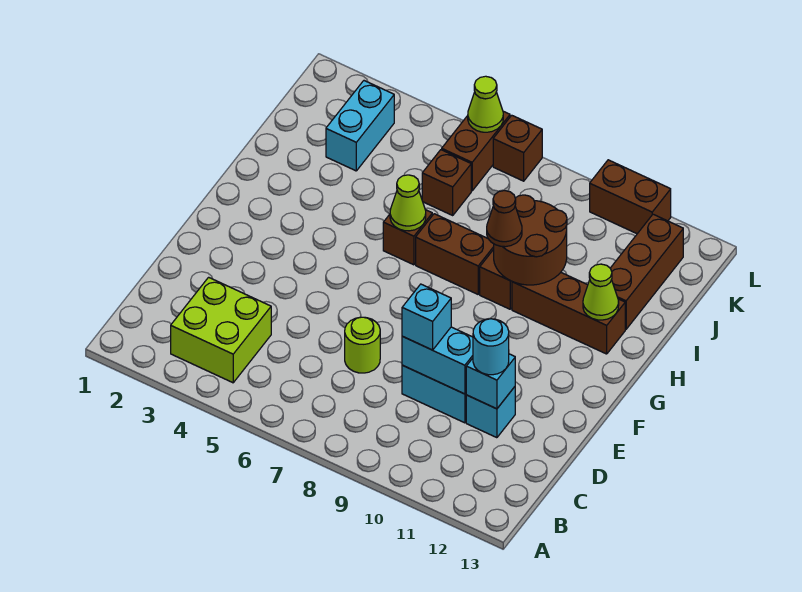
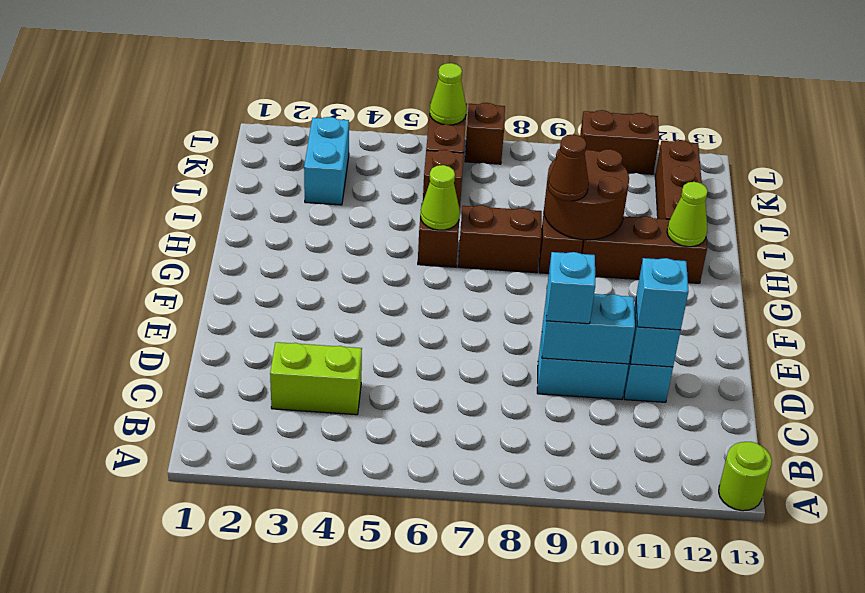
lime 2x2 brick [171,277,271,383] -> lime 1x2 brick [270,342,362,415]
lime 1x1 round brick [345,317,380,373] -> lime 1x1 round brick moved to [719,442,772,511]
cyan 1x1 round brick [473,319,509,375] -> cyan 1x1 brick [636,258,689,330]

